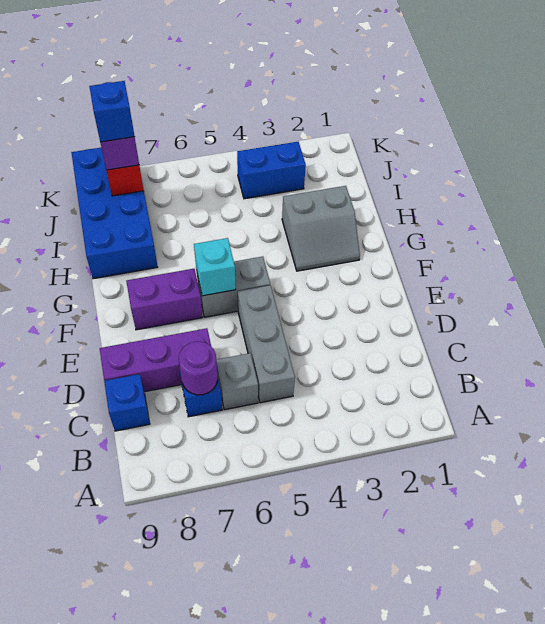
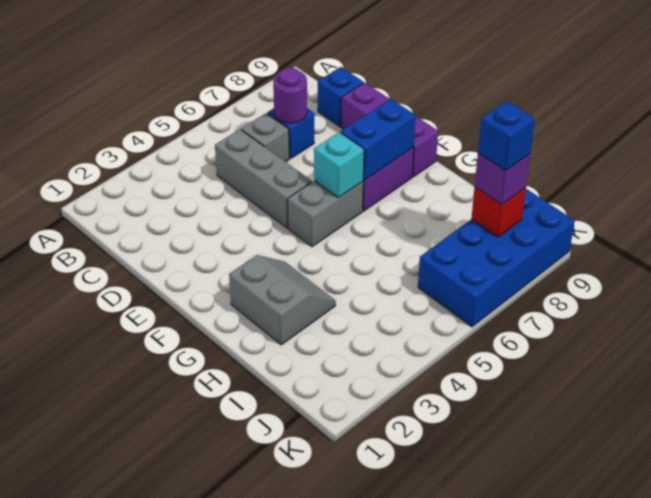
purple 1x3 brick [100,328,211,392] -> purple 1x3 brick turned to [341,83,438,177]
grey 2x2 slope [282,186,360,271] -> grey 2x2 slope turned to [229,255,336,345]
blue 2x4 brick [71,148,158,279] -> blue 2x4 brick turned to [418,189,575,327]
blue 1x2 brick [237,142,306,199] -> blue 1x2 brick moved to [341,99,416,180]

